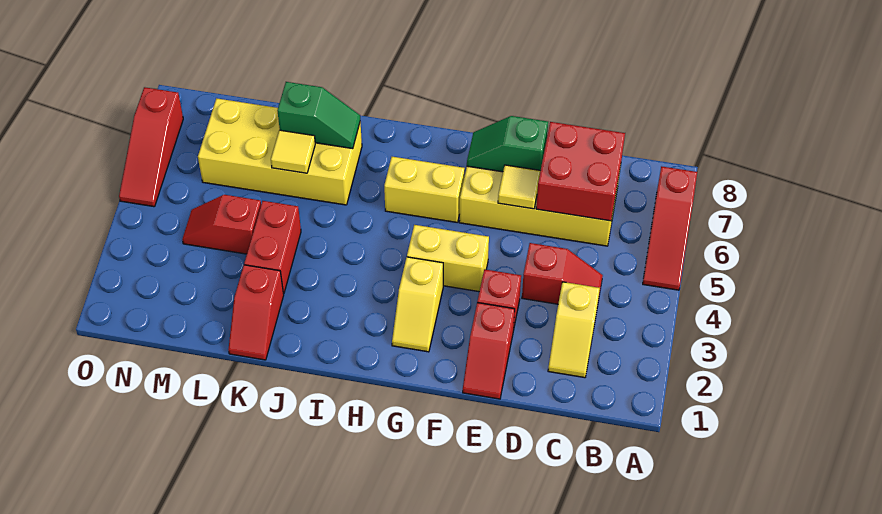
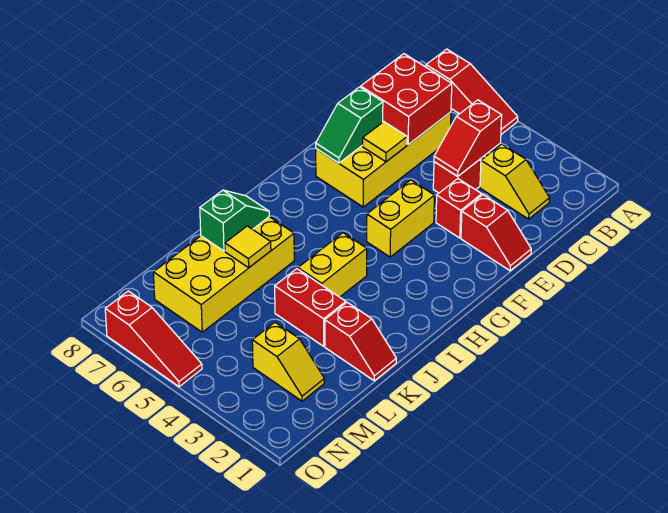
yellow 1x2 slope [392,257,443,352] -> yellow 1x2 slope moved to [252,322,324,401]
yellow 1x2 brick [384,157,465,222] -> yellow 1x2 brick moved to [298,233,367,297]
red 1x2 slope [182,195,261,254] -> red 1x2 slope moved to [434,100,502,176]

